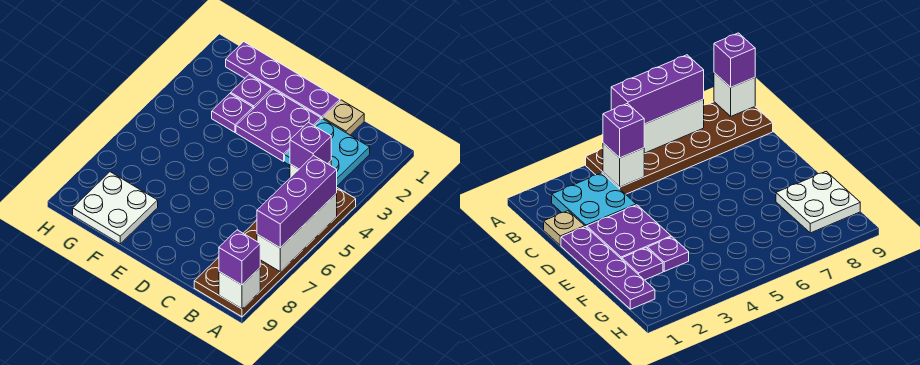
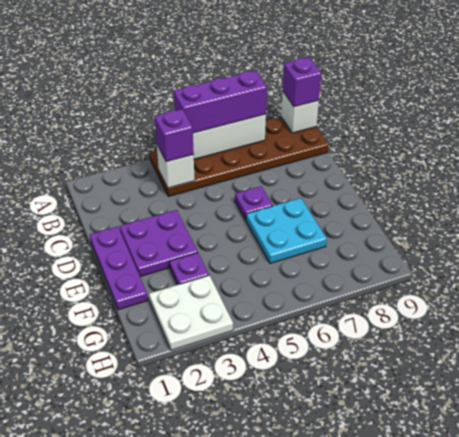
cyan 2x2 plate [285,119,370,186] -> cyan 2x2 plate moved to [246,198,327,264]
tan 1x1 plate [323,100,364,135] -> none
purple 1x4 plate [226,42,340,119] -> purple 1x3 plate [90,226,148,310]
purple 1x1 plate [231,75,272,109] -> purple 1x1 plate moved to [235,186,273,220]
white 2x2 plate [73,172,158,244] -> white 2x2 plate moved to [149,275,233,350]

